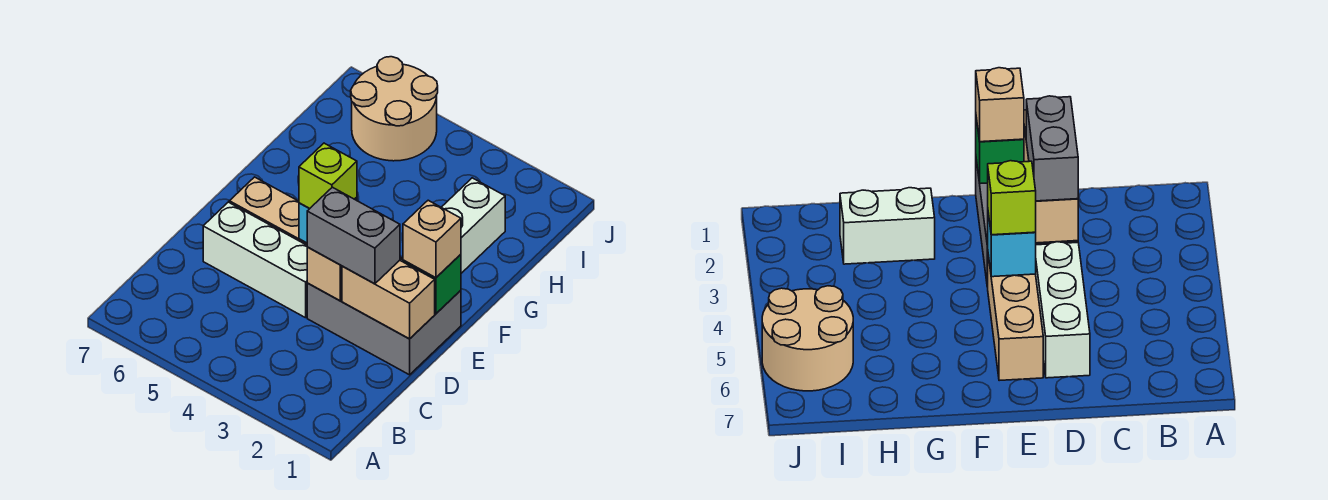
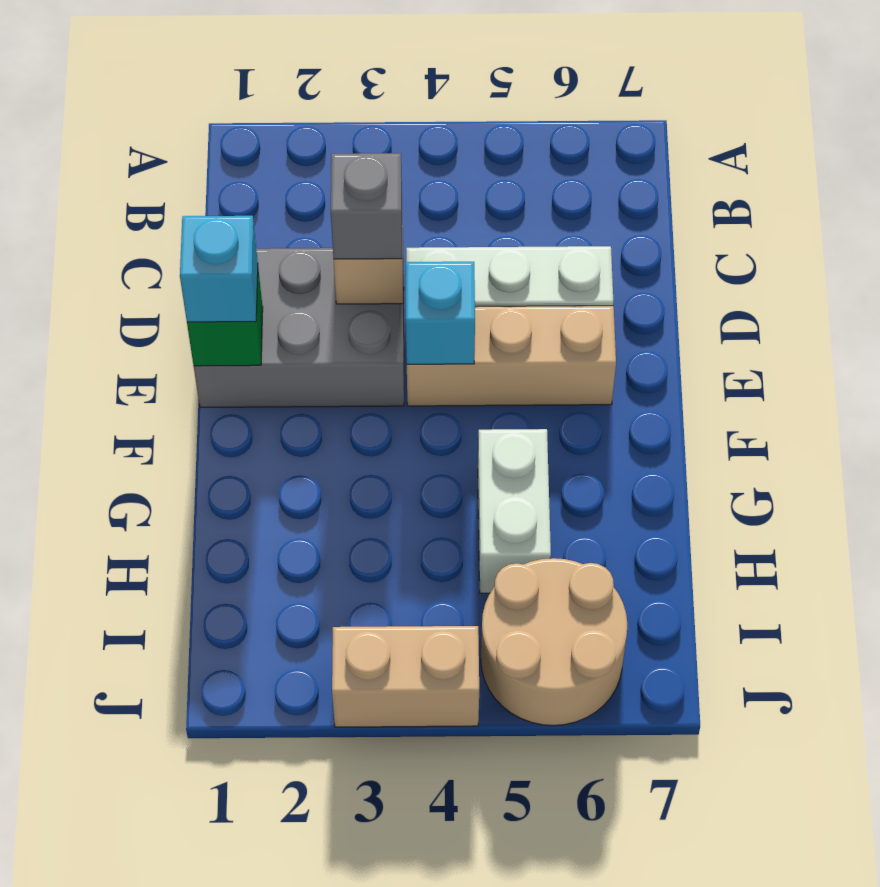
tan 1x2 brick [342,260,435,339] -> tan 1x2 brick moved to [332,626,479,727]
grey 1x2 brick [307,187,400,284] -> grey 1x1 brick [331,153,402,259]
tan 1x1 brick [403,200,461,278] -> cyan 1x1 brick [180,216,258,322]
lime 1x1 brick [299,143,357,209] -> none
white 1x2 brick [441,178,505,273] -> white 1x2 brick moved to [478,429,551,593]

